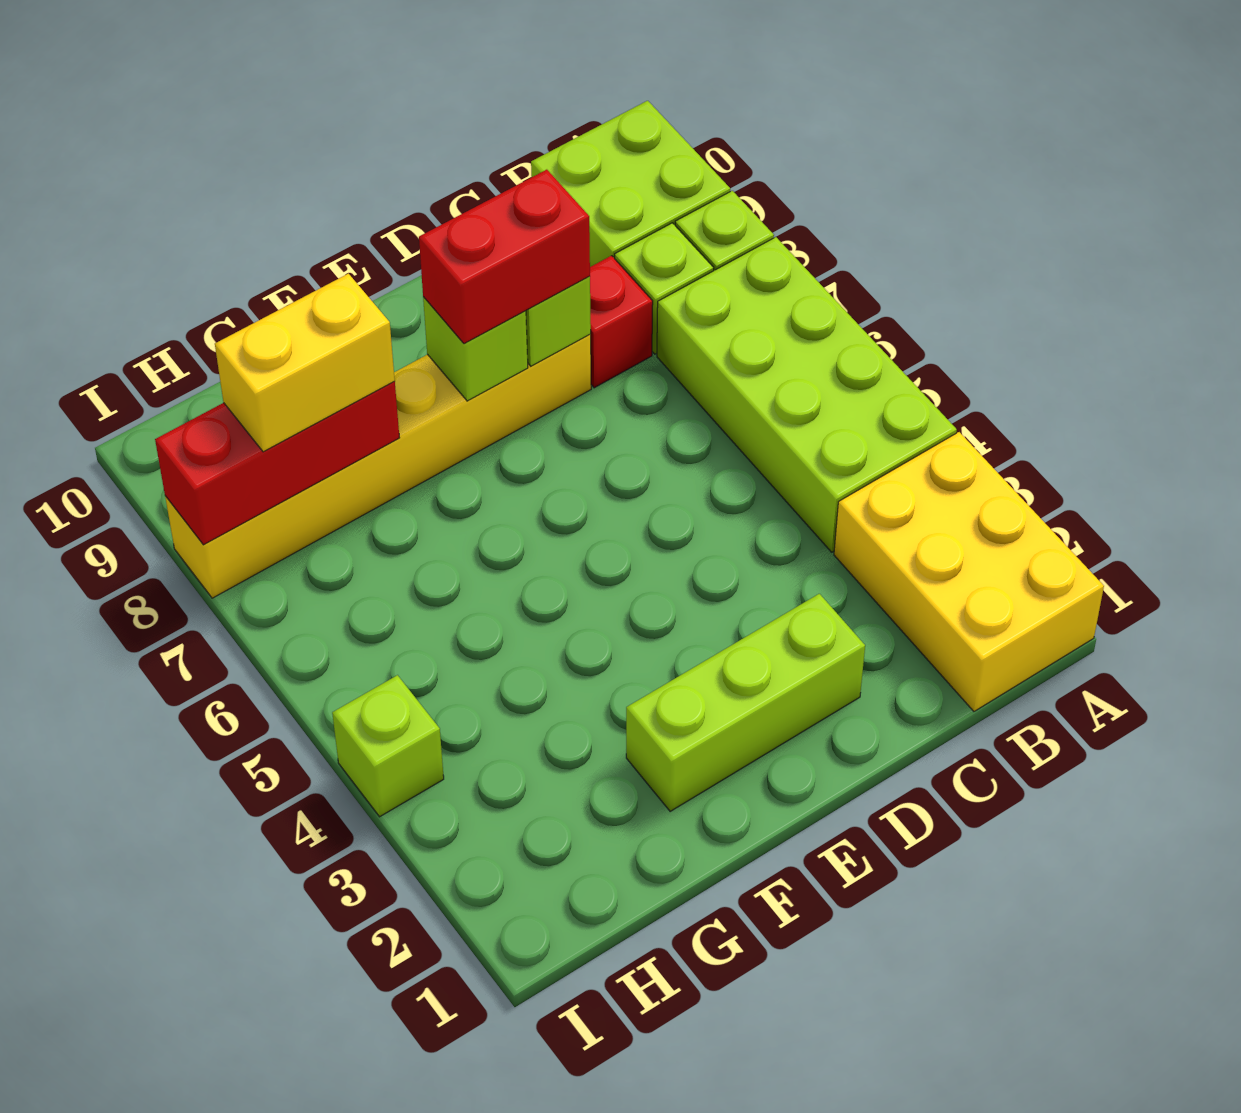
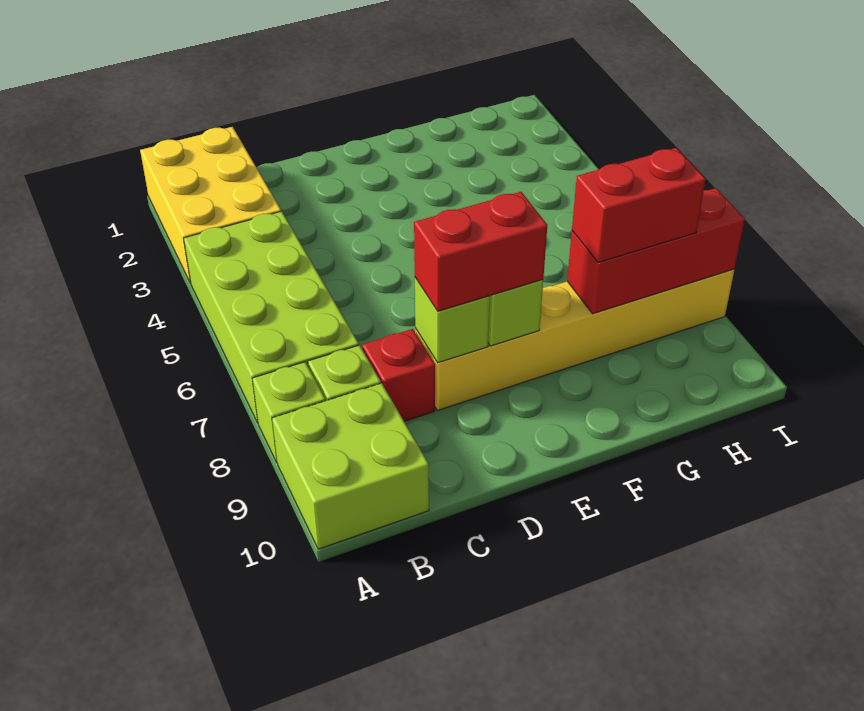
lime 1x3 brick [626,594,865,811] -> none
yellow 1x2 brick [215,274,395,452] -> red 1x2 brick [572,148,706,263]
lime 1x1 brick [332,675,444,817] -> none

